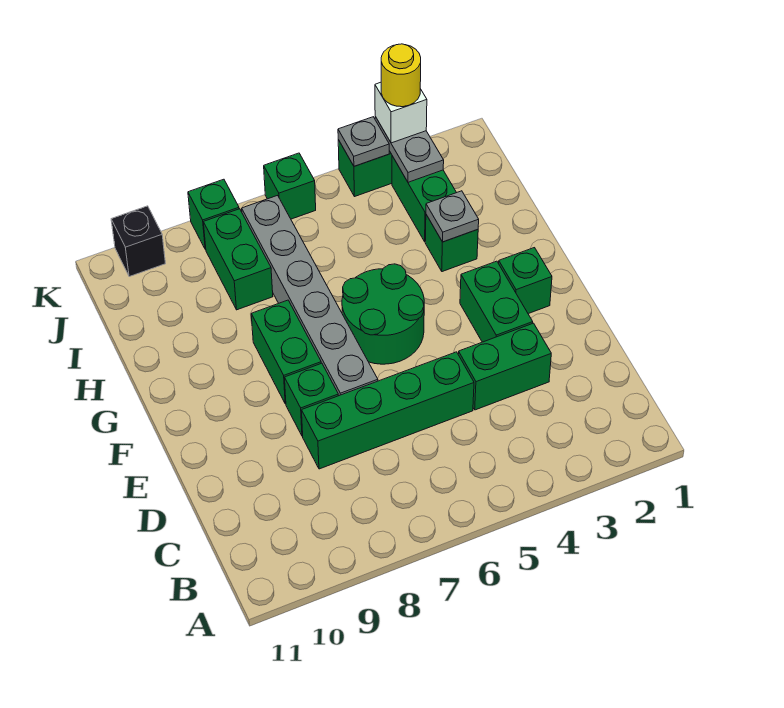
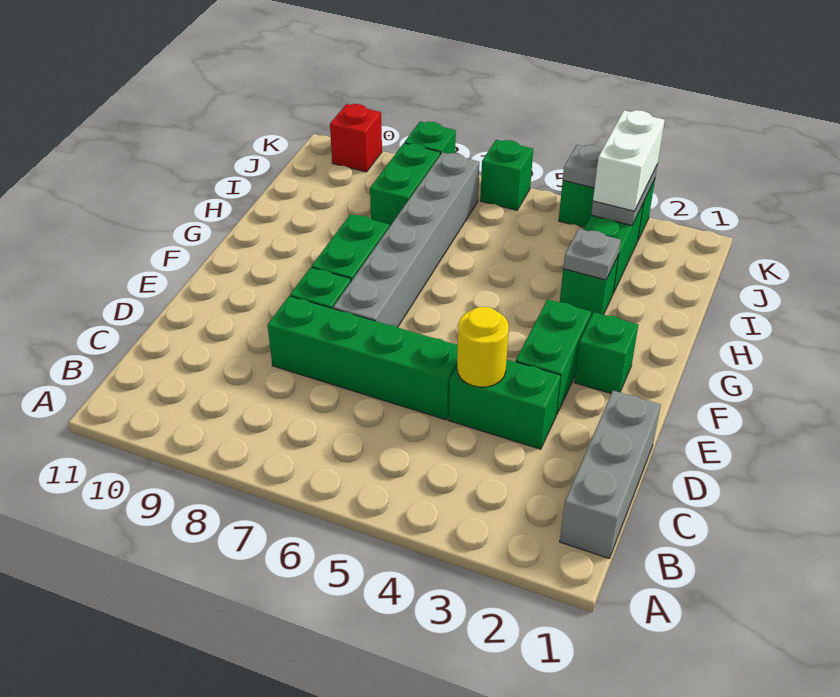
none -> grey 1x3 brick [560,391,661,558]
green 2x2 round brick [342,264,424,364] -> none
white 1x1 brick [375,82,427,143] -> white 1x2 brick [593,110,665,211]
yellow 1x1 round brick [381,44,421,107] -> yellow 1x1 round brick moved to [457,307,509,387]
black 1x1 brick [111,206,166,277] -> red 1x1 brick [330,104,382,172]

